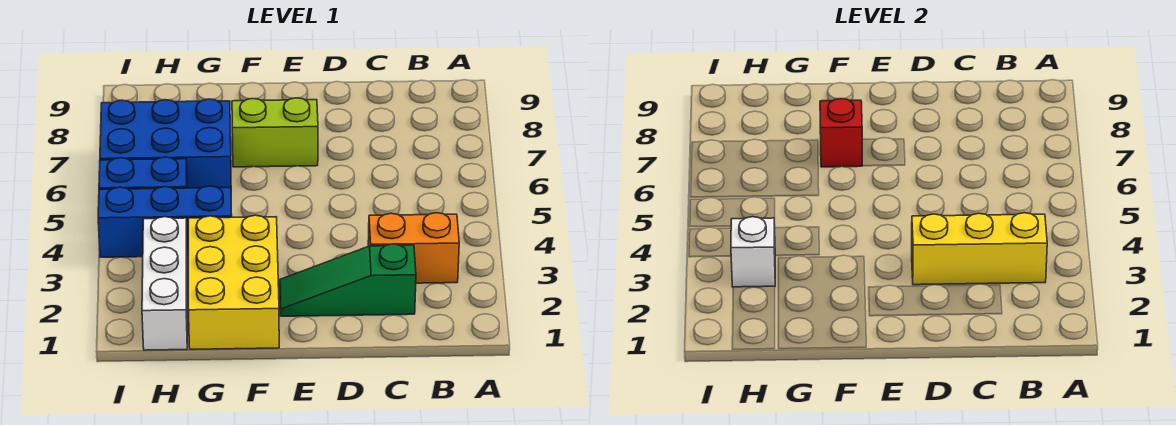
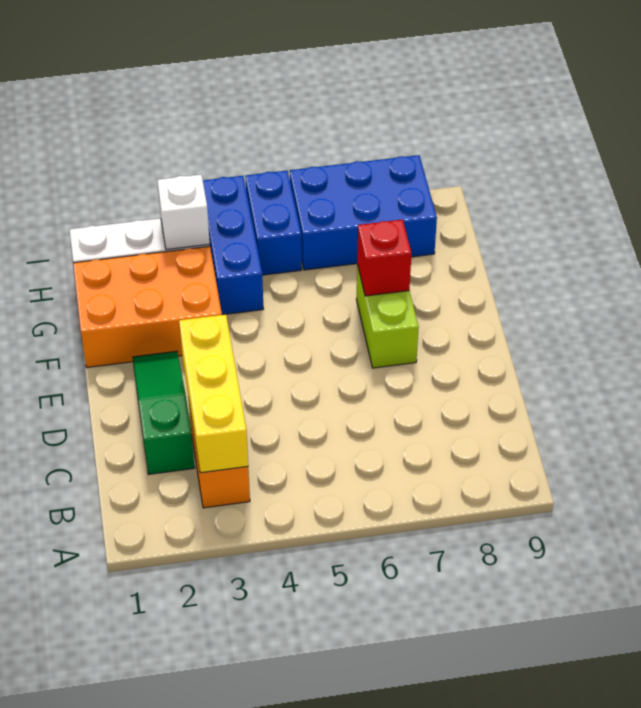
yellow 2x3 brick [188,215,279,349] -> orange 2x3 brick [73,246,222,368]
blue 2x3 brick [100,99,231,188] -> blue 2x3 brick turned to [290,155,437,270]

